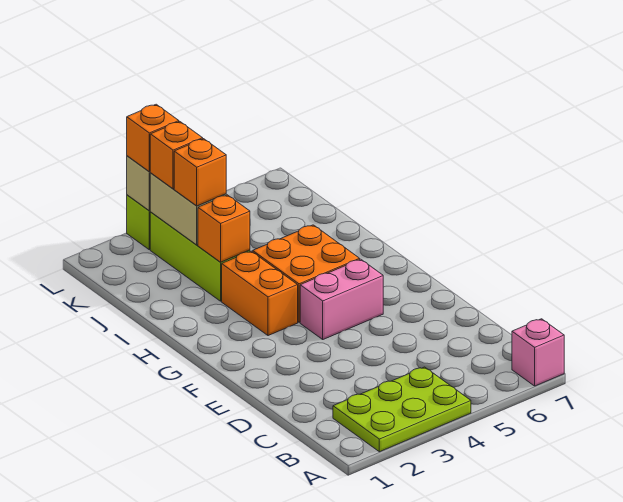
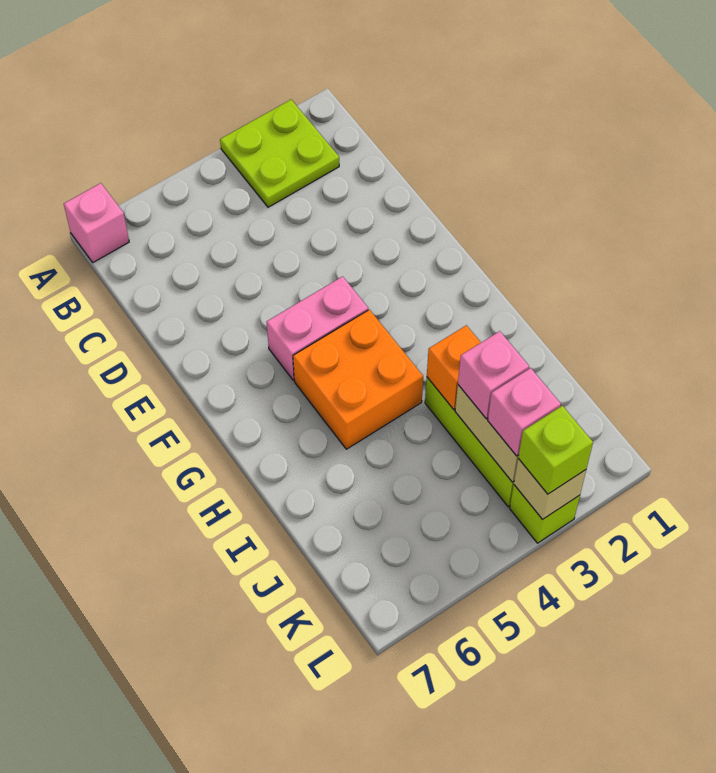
lime 2x3 plate [333,367,471,452] -> lime 2x2 plate [220,100,339,207]
orange 1x2 brick [222,251,298,336] -> none
orange 1x1 brick [174,139,226,206] -> pink 1x1 brick [458,331,529,419]
orange 1x1 brick [150,122,203,189] -> pink 1x1 brick [488,368,561,456]
orange 1x1 brick [127,104,179,172] -> lime 1x1 brick [518,406,593,494]

